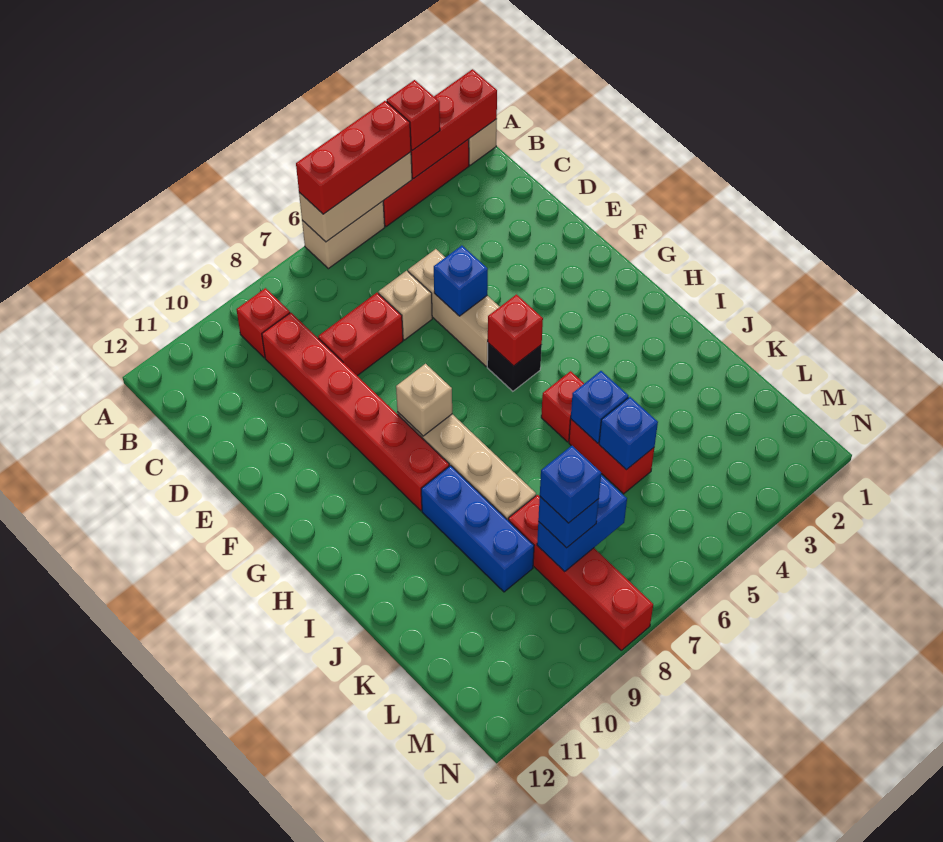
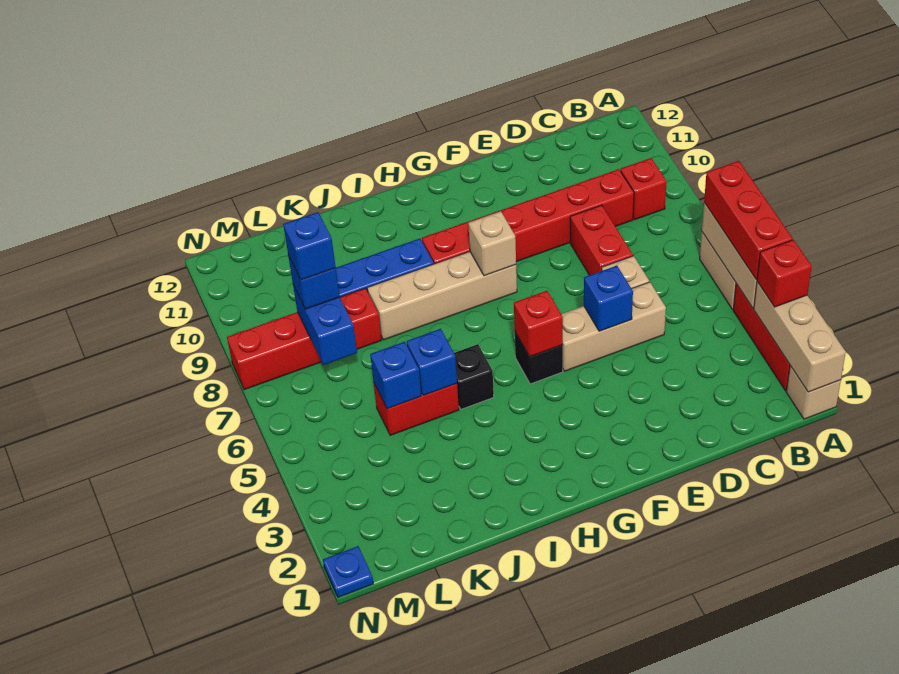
red 1x3 brick [411,69,497,179] -> tan 1x3 brick [754,282,846,392]
red 1x1 brick [541,371,584,442] -> black 1x1 brick [454,344,494,409]
none -> blue 1x1 plate [323,546,373,597]

